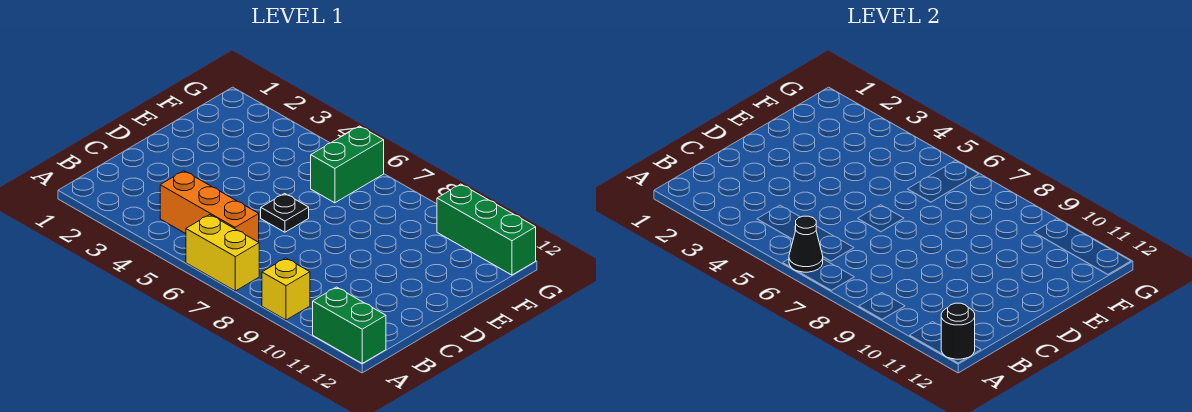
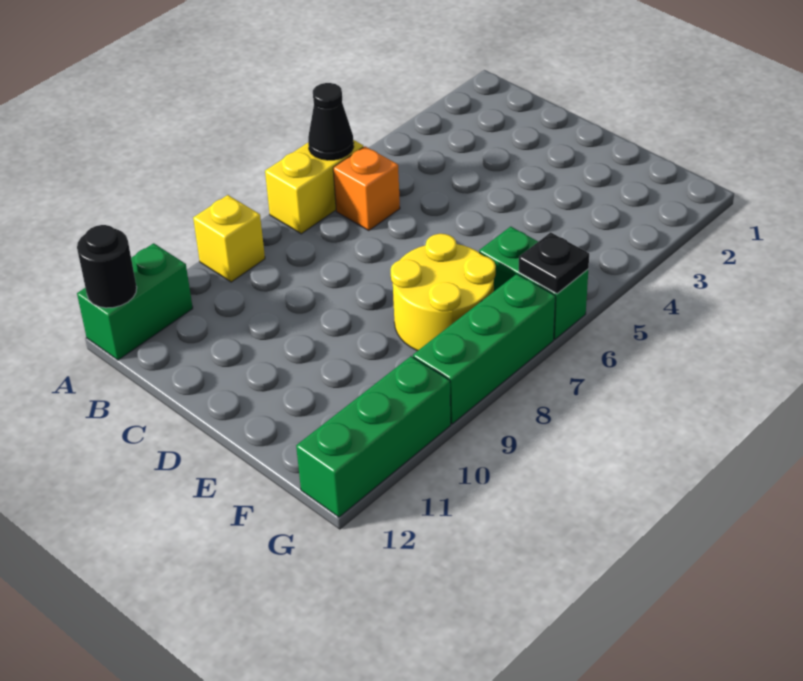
orange 1x3 brick [160,171,259,242] -> orange 1x1 brick [333,146,400,231]
black 1x1 plate [261,194,309,232] -> black 1x1 plate moved to [519,232,589,294]
none -> yellow 2x2 round brick [390,234,496,351]
none -> green 1x3 brick [413,274,555,424]

